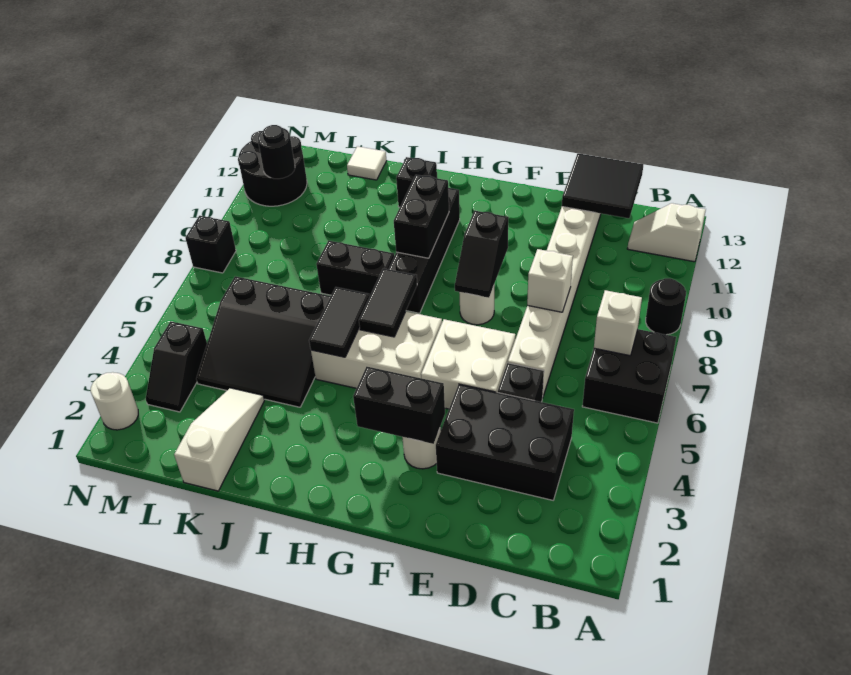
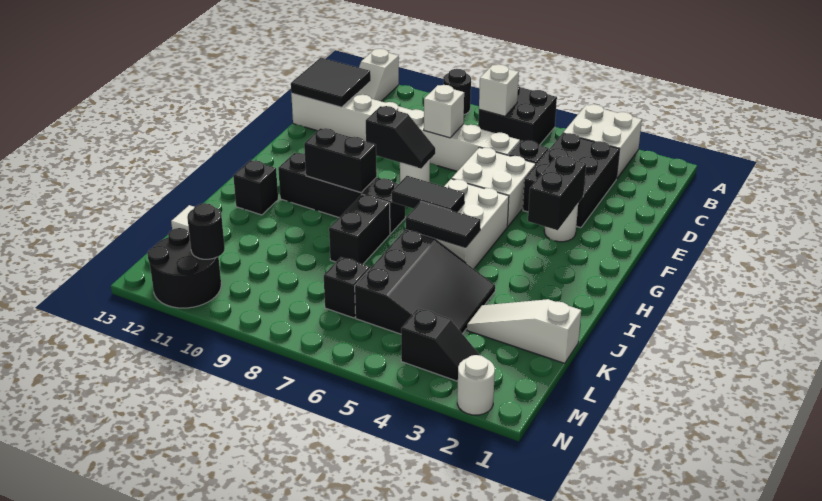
none -> white 2x2 brick [563,104,642,179]
black 1x1 brick [186,216,236,273] -> black 1x1 brick moved to [324,257,370,318]

